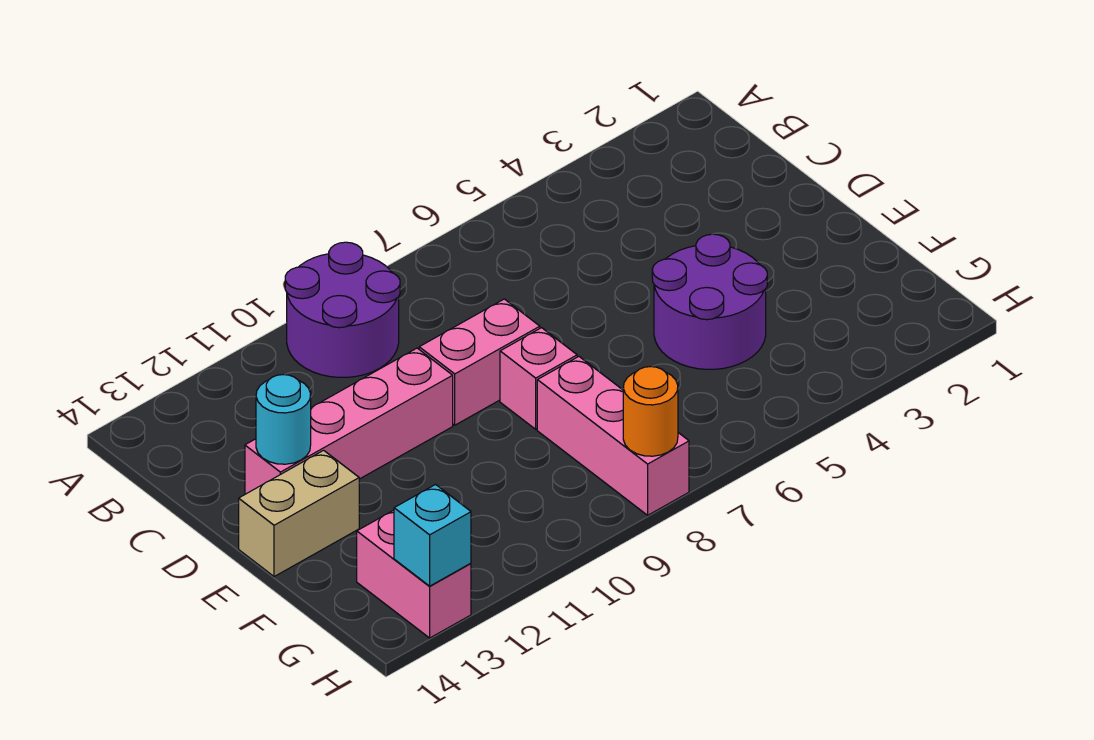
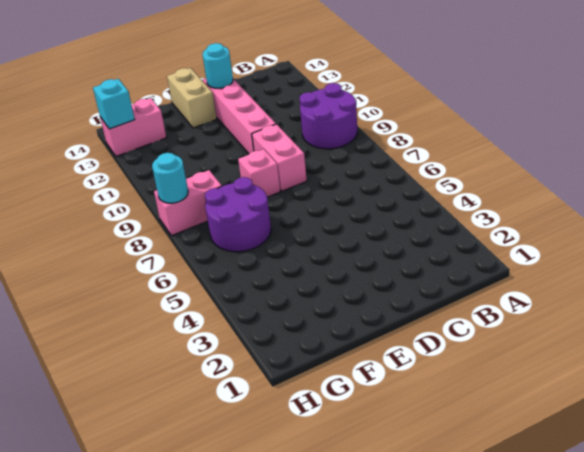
purple 2x2 round brick [652,234,767,369] -> purple 2x2 round brick moved to [205,177,271,252]
pink 1x3 brick [537,357,689,515] -> pink 1x2 brick [154,170,222,236]
orange 1x1 round brick [623,367,678,456] -> cyan 1x1 round brick [152,153,188,203]

